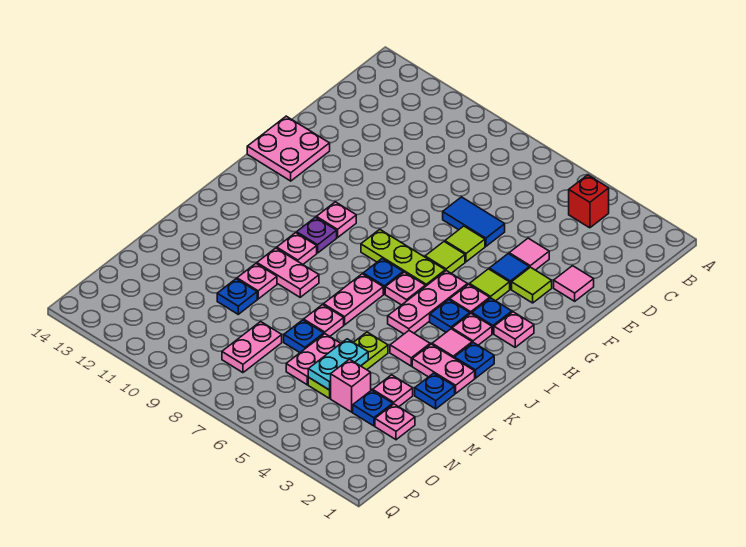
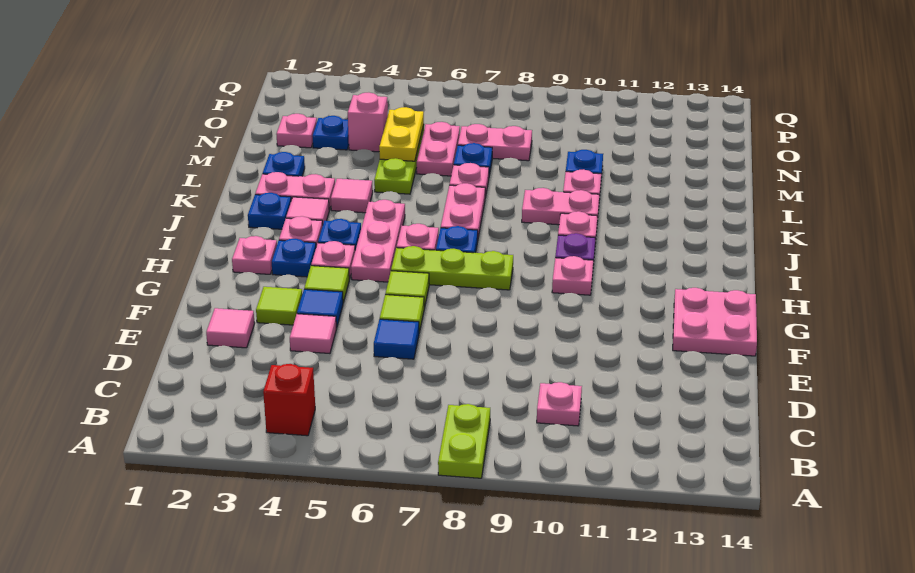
none -> lime 1x2 plate [438,404,490,478]
blue 1x2 tile [443,197,505,246] -> blue 1x1 tile [374,319,419,359]
pink 1x1 plate [373,375,413,407] -> pink 1x1 plate moved to [537,382,582,426]
cyan 1x2 plate [308,339,368,390] -> yellow 1x2 plate [379,107,424,161]
pink 1x2 plate [222,322,282,373] -> pink 1x2 plate turned to [458,124,532,161]

